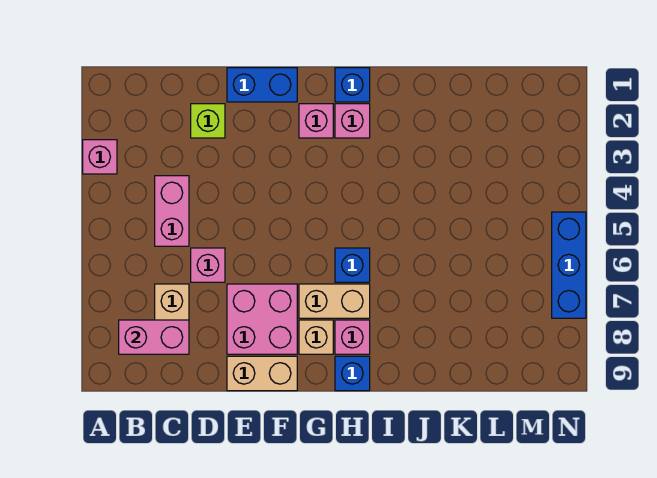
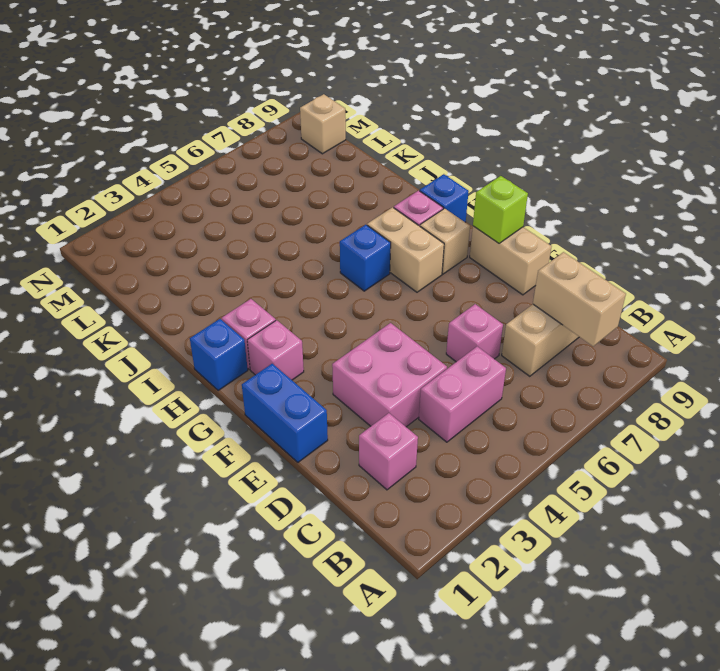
pink 1x1 brick [83,140,117,174] -> pink 1x1 brick moved to [359,413,418,490]
pink 1x2 brick [119,320,189,354] -> tan 1x2 brick [533,252,626,346]
lime 1x1 brick [191,104,225,138] -> lime 1x1 brick moved to [473,176,528,243]
pink 2x2 brick [227,284,297,354] -> pink 2x2 brick moved to [332,323,447,427]
none -> tan 1x1 brick [300,94,346,154]
blue 1x3 brick [552,212,586,318] -> none

